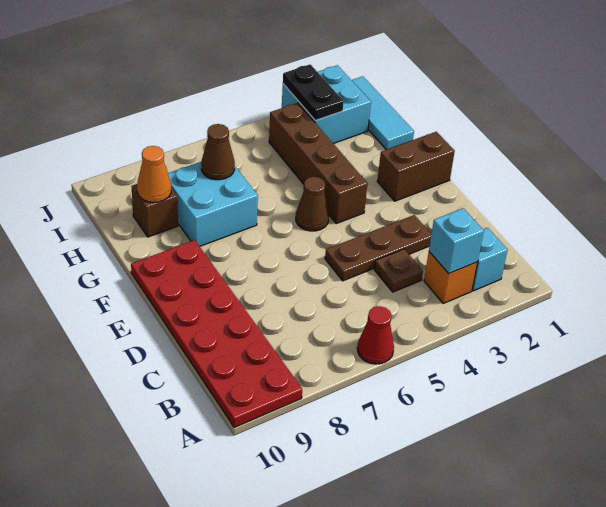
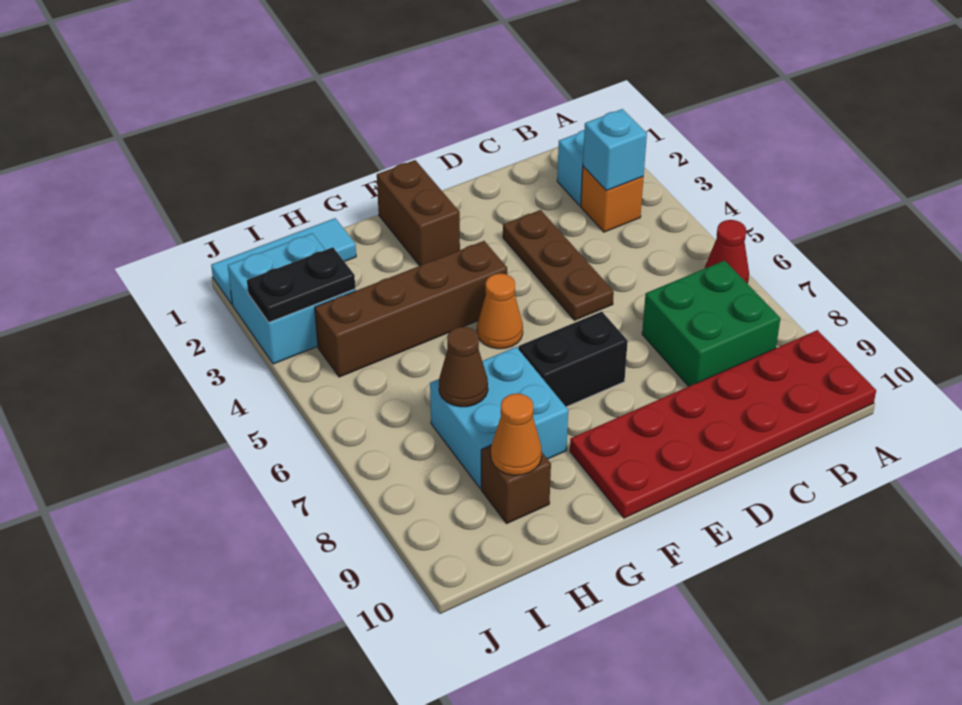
none -> green 2x2 brick [642,261,780,386]
brown 1x1 plate [374,249,423,292] -> none
none -> black 1x2 brick [518,311,628,407]
brown 1x1 cone [296,177,329,231] -> orange 1x1 cone [477,273,523,349]

